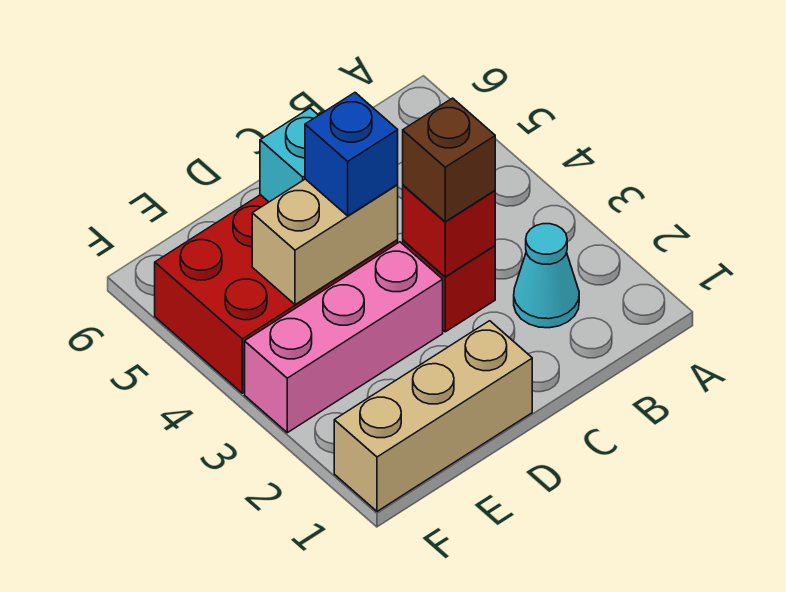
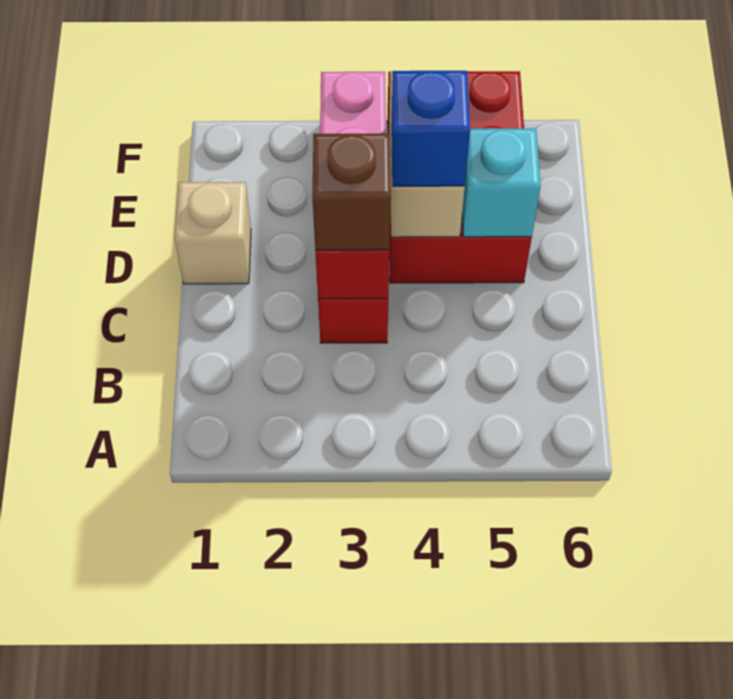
cyan 1x1 cone [514,224,579,328] -> none
tan 1x3 brick [334,321,532,511] -> tan 1x1 brick [174,182,251,284]

